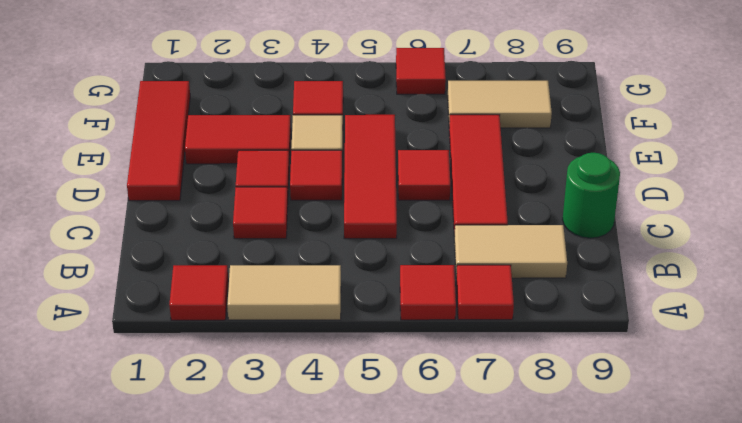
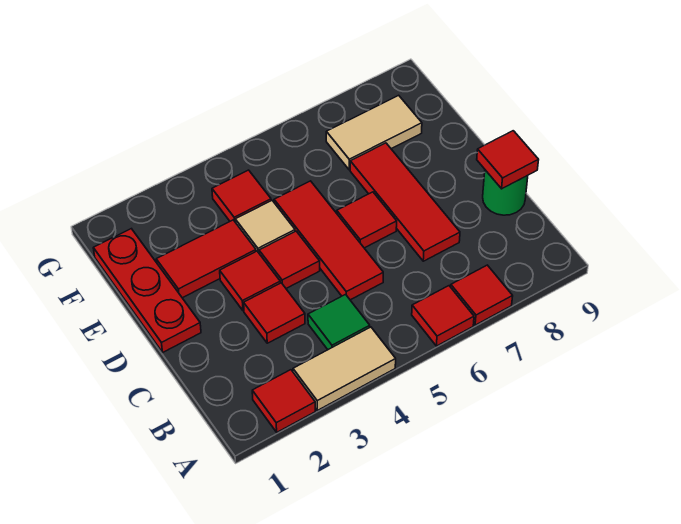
none -> green 1x1 tile [308,295,370,350]
tan 1x2 tile [454,225,567,278] -> none
red 1x3 tile [127,81,190,201] -> red 1x3 plate [93,229,201,352]
red 1x1 tile [396,48,446,94] -> red 1x1 tile moved to [477,131,538,189]

